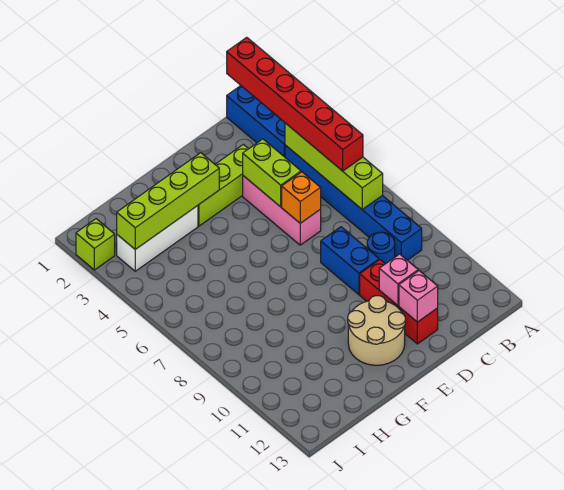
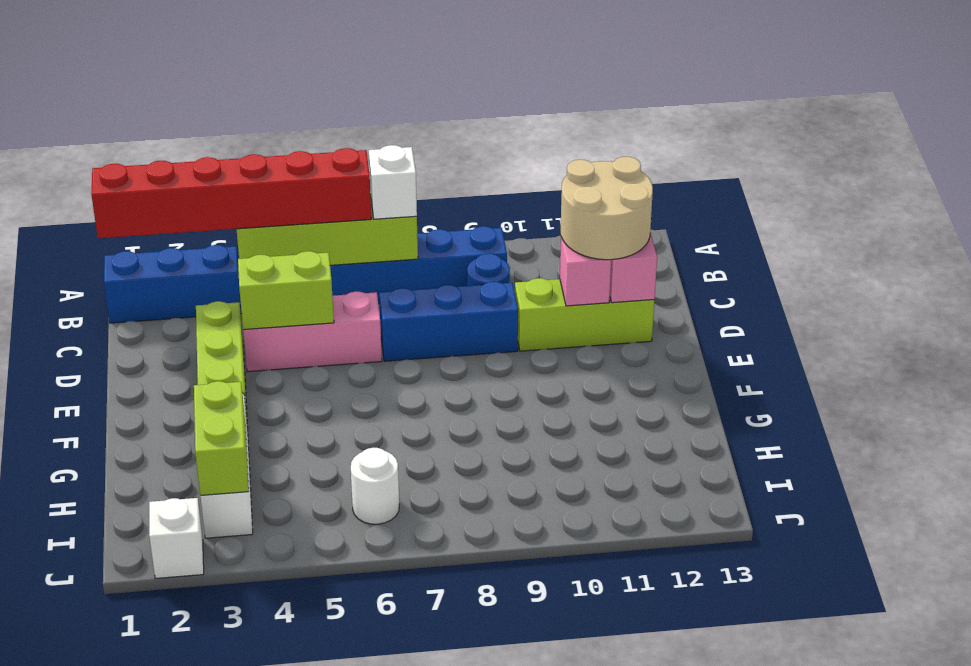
none -> white 1x1 brick [369,145,417,219]
orange 1x1 brick [282,172,321,223] -> none
blue 1x2 brick [321,227,379,295] -> blue 1x3 brick [379,282,518,361]
red 1x3 brick [360,260,438,344] -> lime 1x3 brick [515,278,654,351]
tan 2x2 round brick [348,296,405,365] -> tan 2x2 round brick moved to [560,157,653,260]
lime 1x4 brick [117,153,219,249] -> lime 1x2 brick [194,381,249,495]
none -> white 1x1 round brick [351,448,399,524]
lime 1x1 brick [76,219,115,270] -> white 1x1 brick [149,498,204,579]

